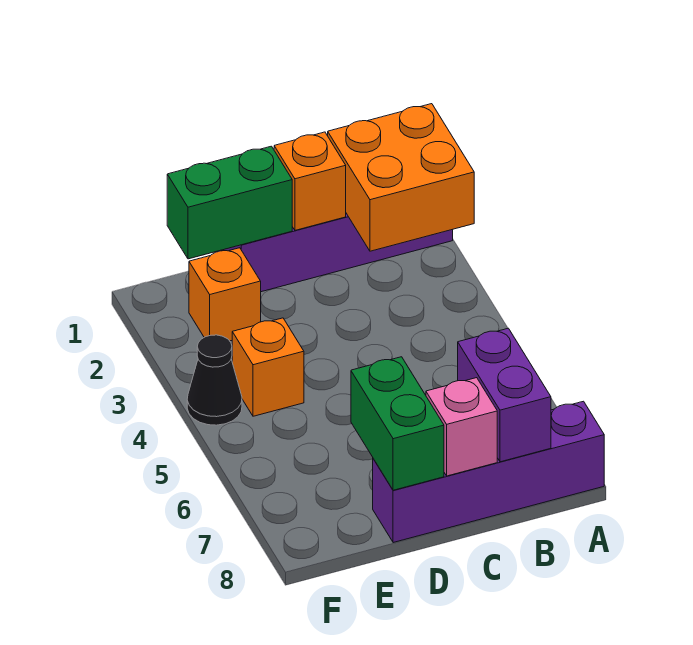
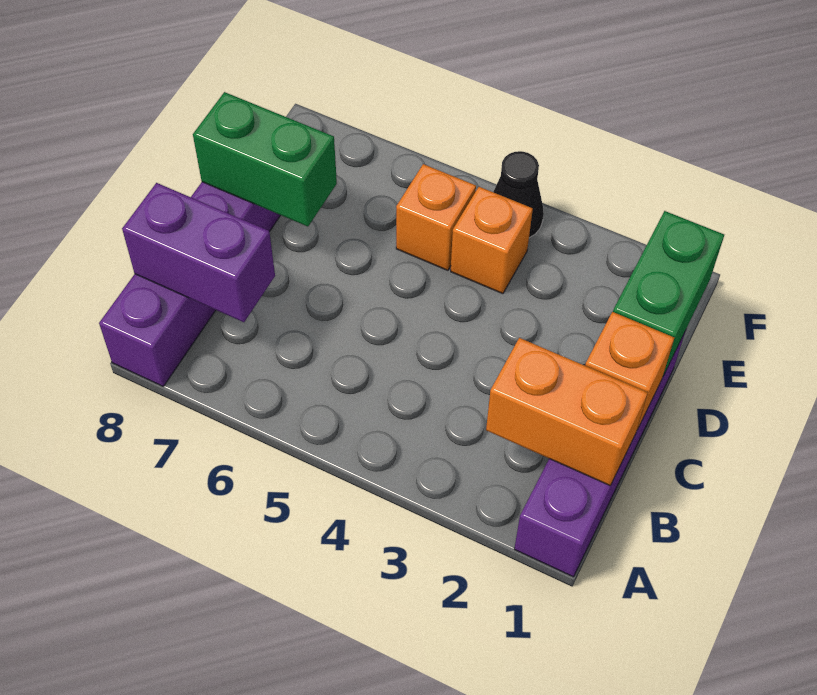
orange 2x2 brick [328,104,474,251] -> orange 1x2 brick [486,338,648,486]
pink 1x1 brick [426,378,497,476] -> none
orange 1x1 brick [189,248,261,341] -> orange 1x1 brick moved to [396,164,476,271]

